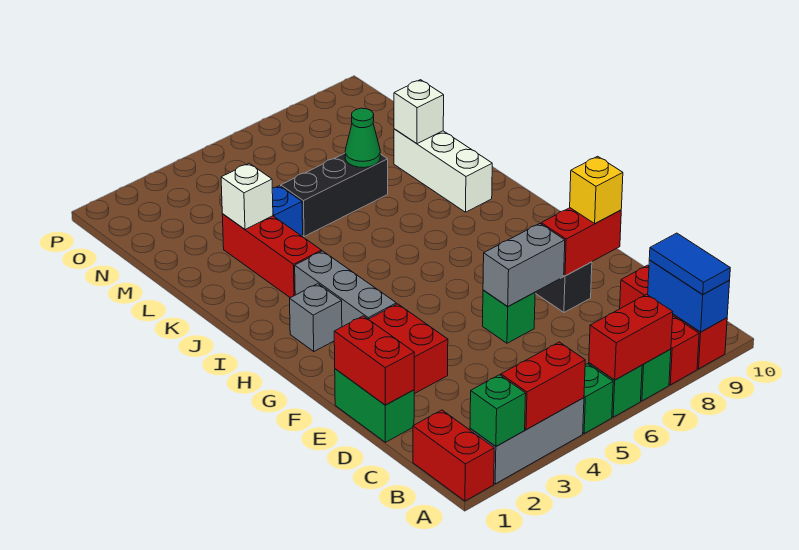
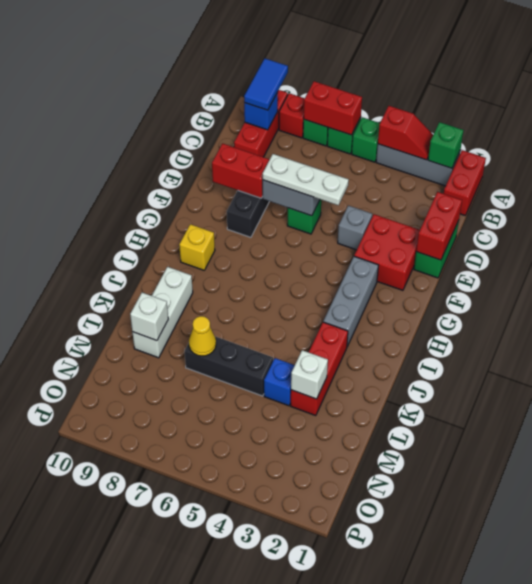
red 1x2 brick [501,342,585,430] -> red 1x2 slope [378,106,433,160]
blue 1x2 brick [648,260,730,332] -> blue 1x1 brick [244,93,278,130]
none -> white 1x3 plate [263,154,349,205]
yellow 1x1 brick [570,156,623,223] -> yellow 1x1 brick moved to [179,224,215,270]
grey 1x1 brick [290,284,342,351] -> grey 1x1 brick moved to [338,206,372,250]
green 1x1 cone [345,108,380,168] -> yellow 1x1 cone [189,316,216,356]

